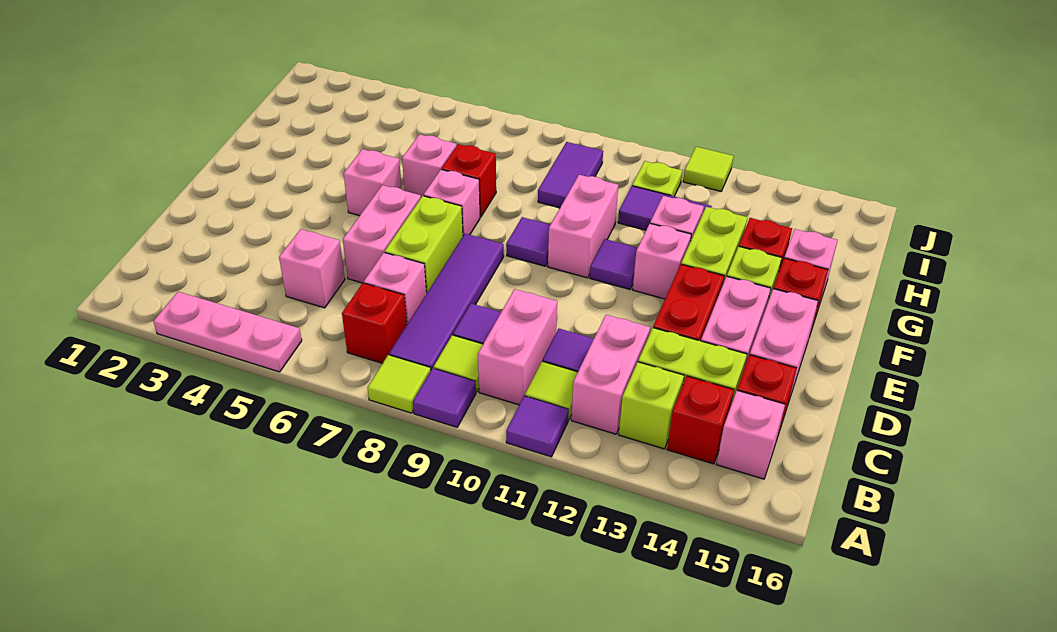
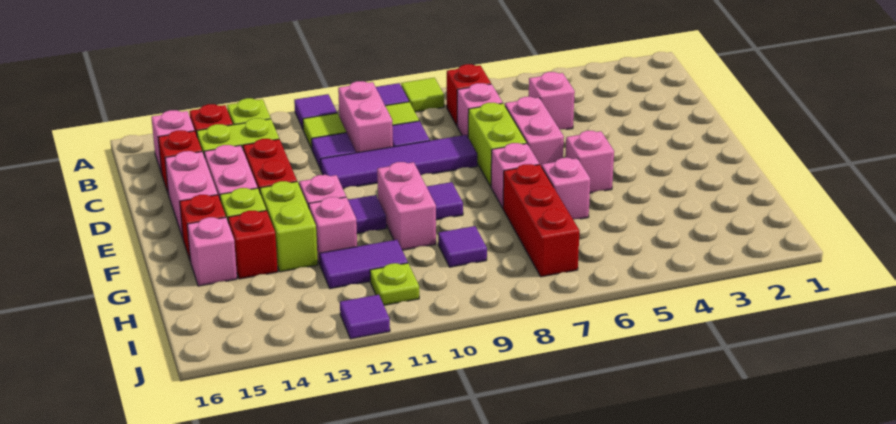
pink 1x3 plate [153,292,302,372] -> none
purple 1x4 tile [389,234,504,370] -> purple 1x4 tile turned to [321,135,477,189]
pink 1x2 brick [571,315,650,434] -> none
red 1x1 brick [442,144,496,217] -> red 1x3 brick [503,164,580,277]
purple 1x2 tile [538,142,603,208] -> purple 1x1 tile [438,226,487,267]
lime 1x1 tile [683,147,733,191] -> purple 1x1 tile [340,295,390,339]

